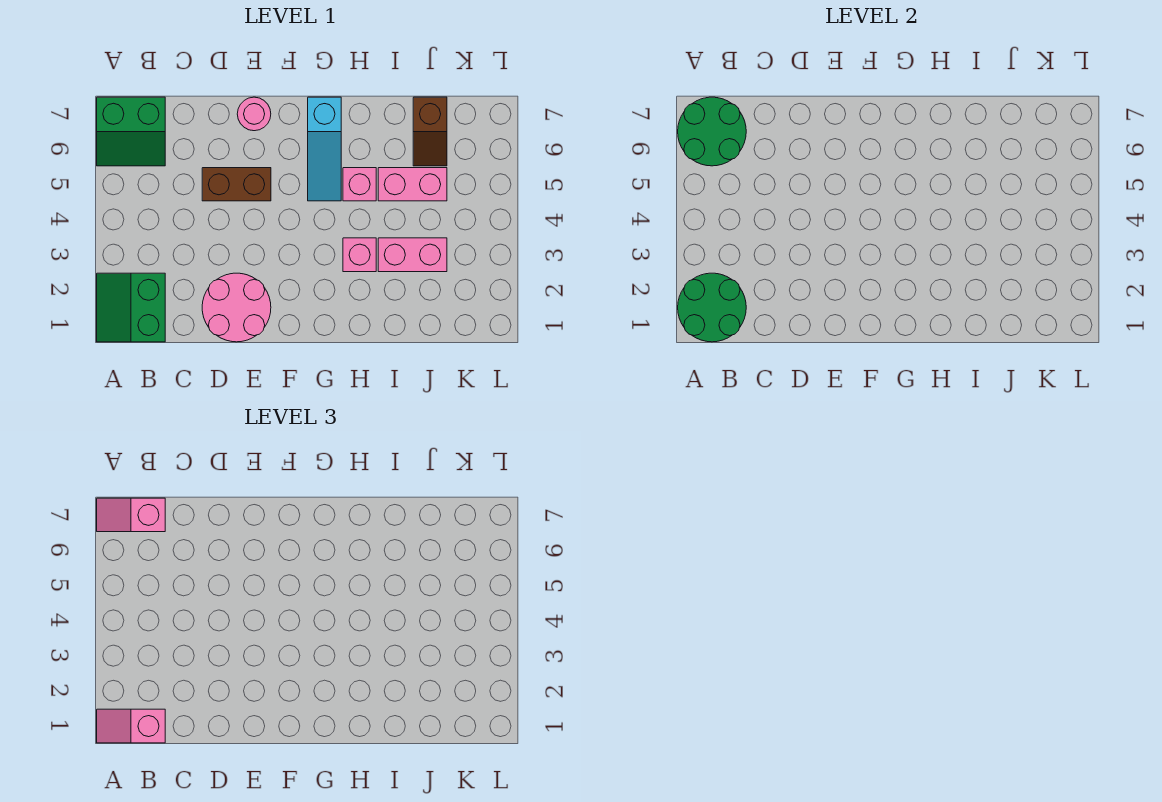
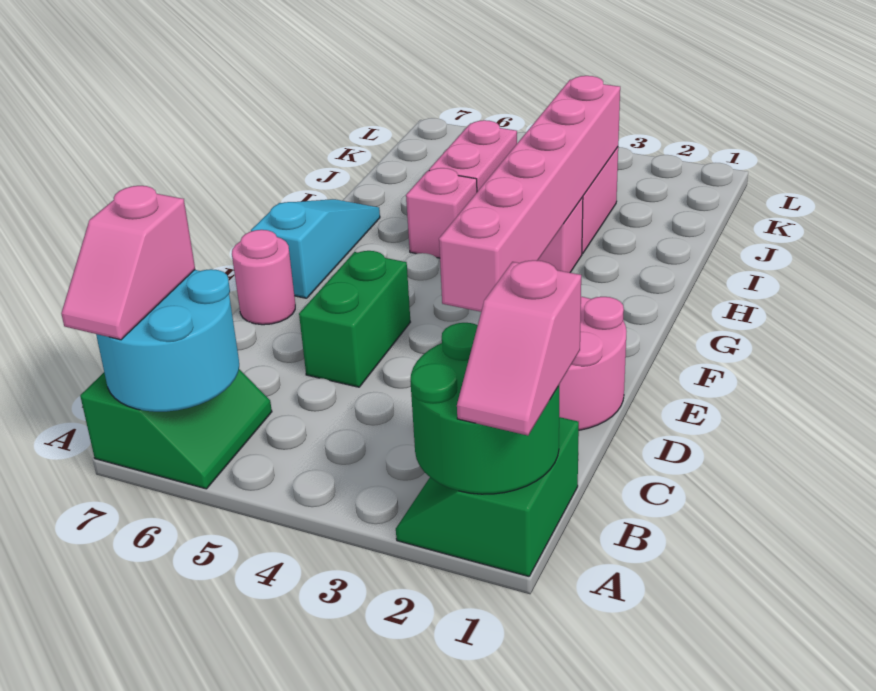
green 2x2 slope [97,273,165,342] -> green 2x2 slope turned to [396,417,579,576]
green 2x2 round brick [678,97,746,166] -> cyan 2x2 round brick [96,269,239,412]
brown 1x2 brick [202,168,271,201] -> green 1x2 brick [299,251,410,387]
none -> pink 1x6 brick [439,76,620,312]
cyan 1x3 slope [308,97,341,201] -> cyan 1x3 slope turned to [251,199,380,298]
brown 1x2 slope [413,97,447,166] -> none

